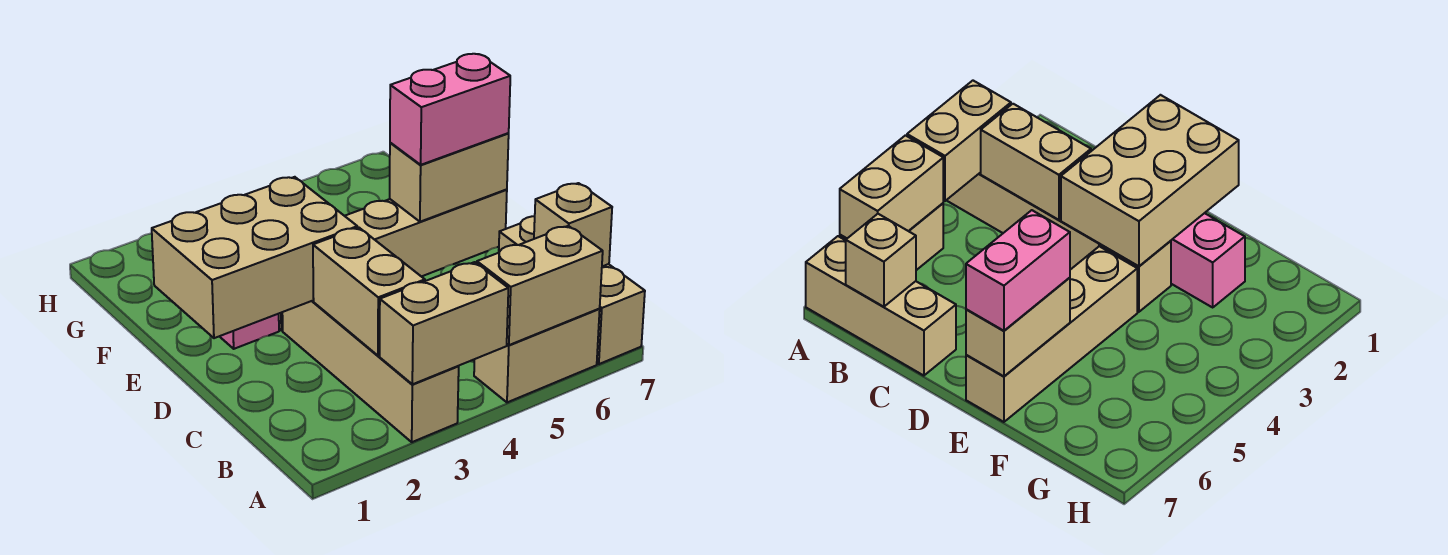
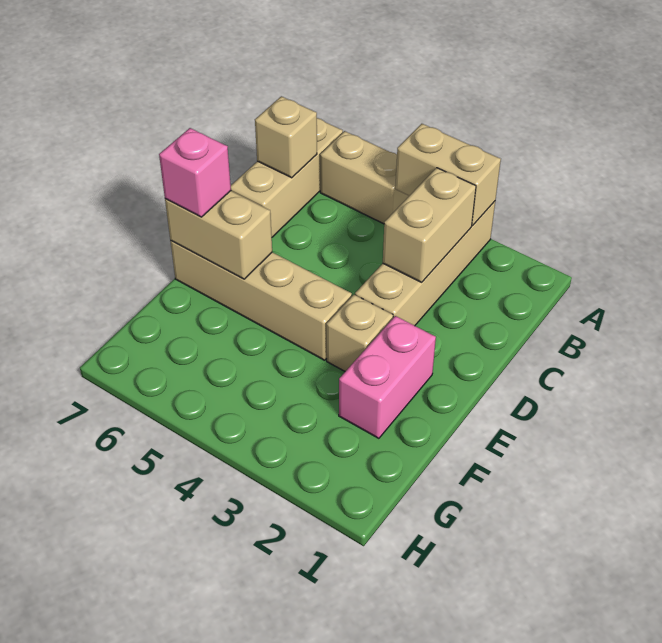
tan 1x2 brick [477,226,603,345] -> none
tan 2x3 brick [152,177,357,338] -> none
pink 1x2 brick [390,54,510,165] -> pink 1x1 brick [159,128,231,217]

